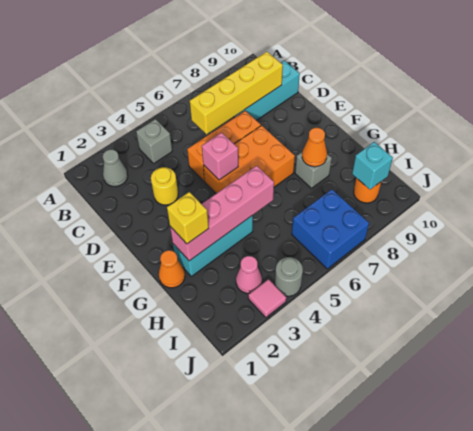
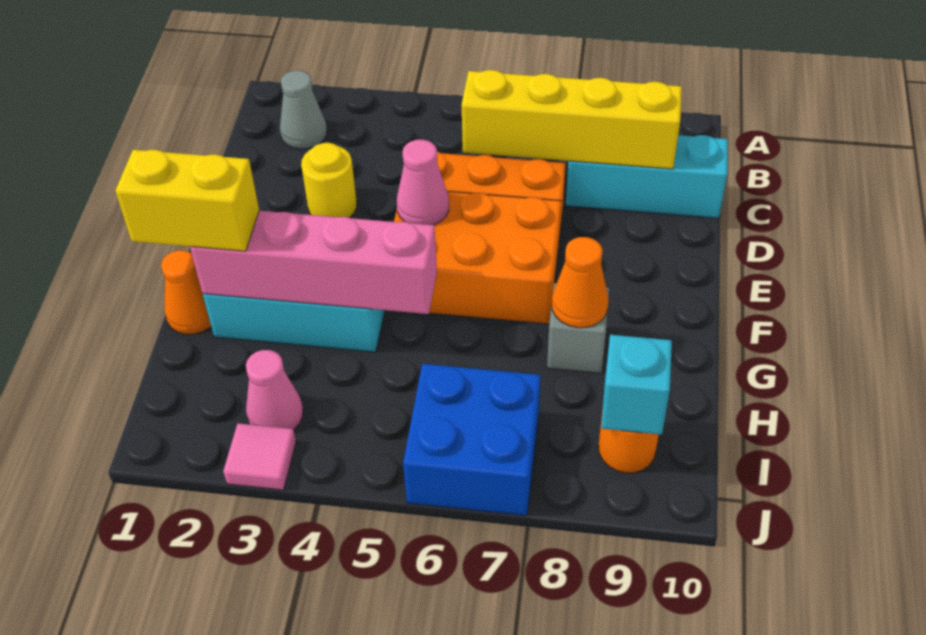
grey 1x1 brick [136,119,172,163] -> none
pink 1x1 brick [202,133,238,180] -> pink 1x1 cone [397,140,449,225]
yellow 1x1 brick [167,192,209,244] -> yellow 1x2 brick [115,150,259,251]
grey 1x1 round brick [275,257,303,296] -> none

